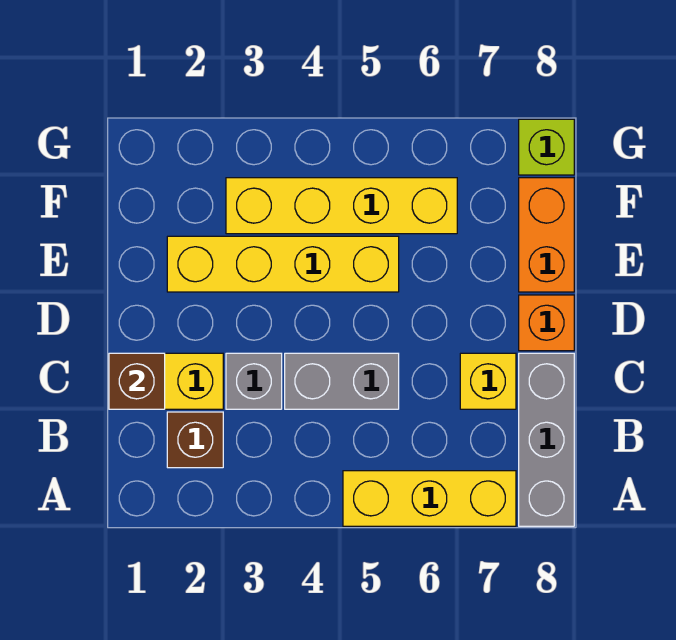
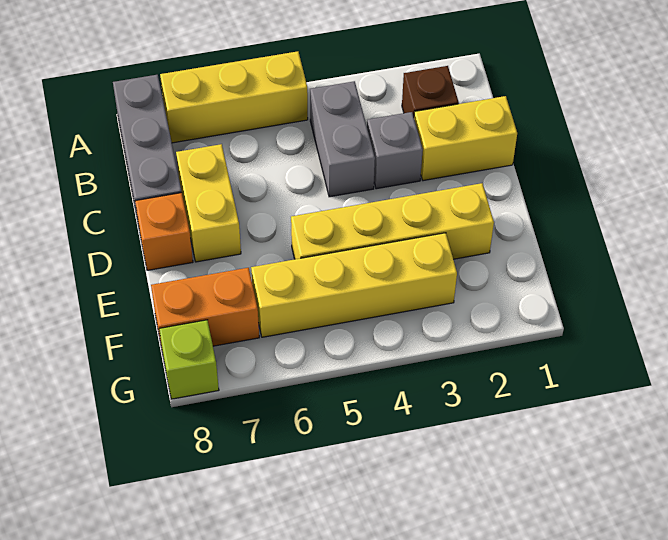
brown 1x1 brick [109,353,165,409] -> none
grey 1x2 brick [285,353,399,409] -> grey 1x2 brick turned to [310,81,375,197]
yellow 1x1 brick [460,353,516,409] -> yellow 1x2 brick [176,144,241,262]
orange 1x2 brick [519,178,574,292] -> orange 1x2 brick turned to [151,268,259,347]

